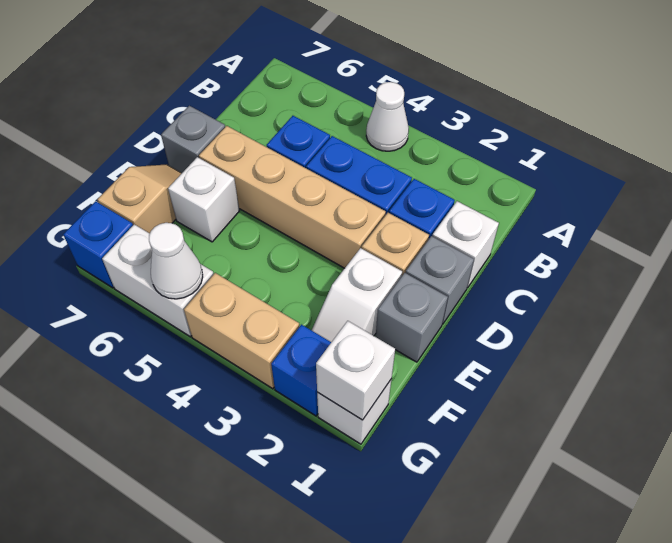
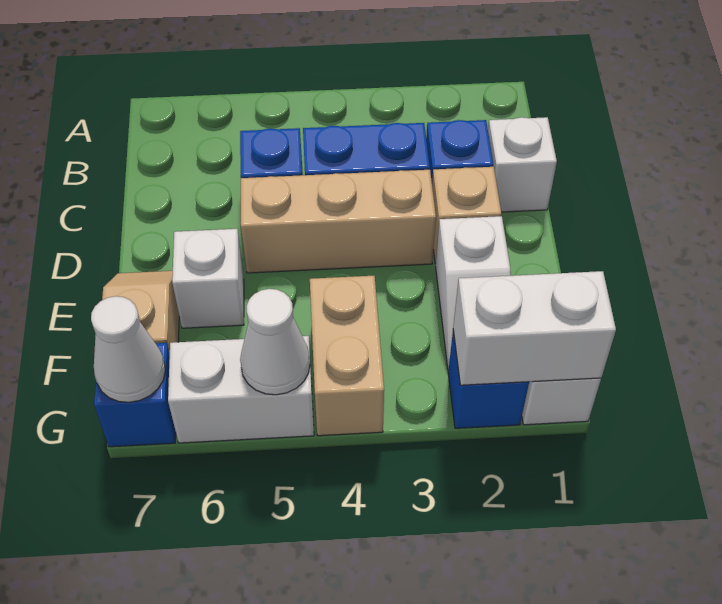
white 1x1 cone [366,82,409,151] -> white 1x1 cone moved to [91,296,165,402]
grey 1x1 brick [406,236,474,324] -> none
tan 1x4 brick [199,126,386,268] -> tan 1x3 brick [241,170,436,273]
grey 1x1 brick [161,106,225,173] -> none
grey 1x1 brick [376,273,448,362] -> none
white 1x1 brick [316,321,395,420] -> white 1x2 brick [453,271,616,385]
tan 1x2 brick [184,273,300,389] -> tan 1x2 brick turned to [310,276,384,436]

